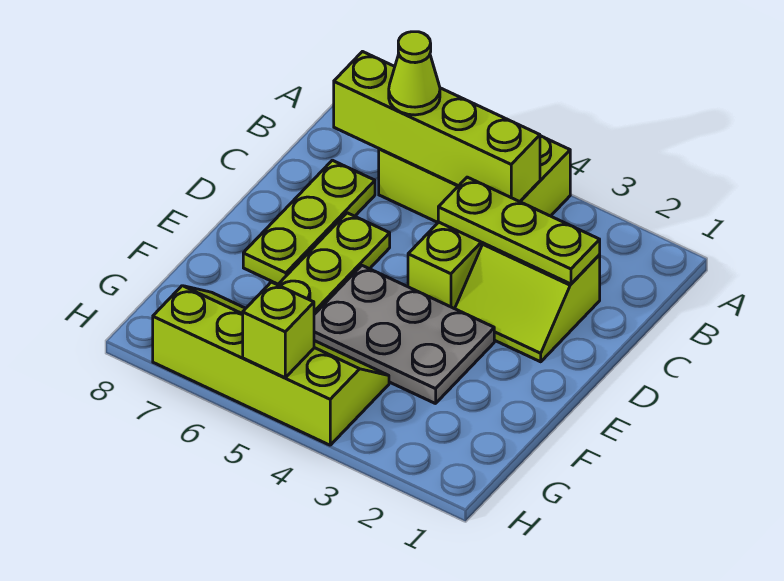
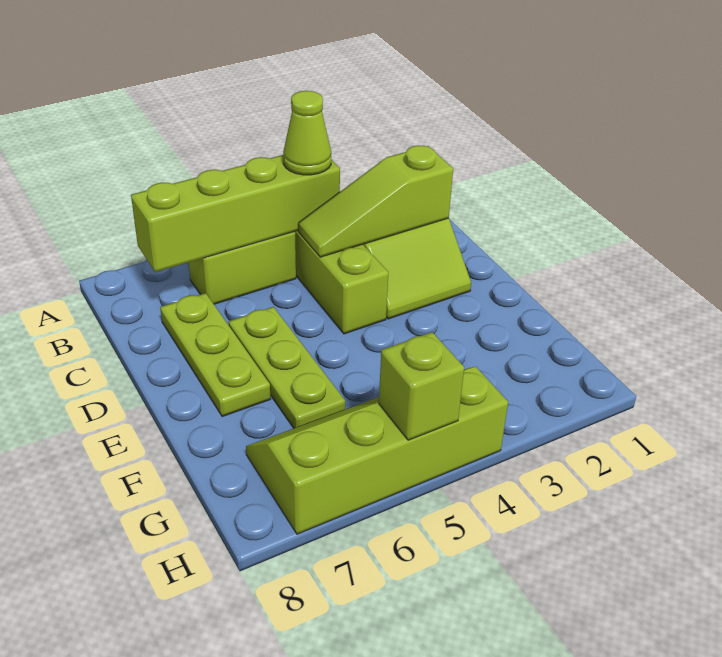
lime 1x1 cone [389,32,440,115] -> lime 1x1 cone moved to [283,91,331,175]
lime 1x3 plate [438,177,600,284] -> lime 1x3 slope [298,145,453,257]
grey 2x3 plate [314,265,494,404] -> none

